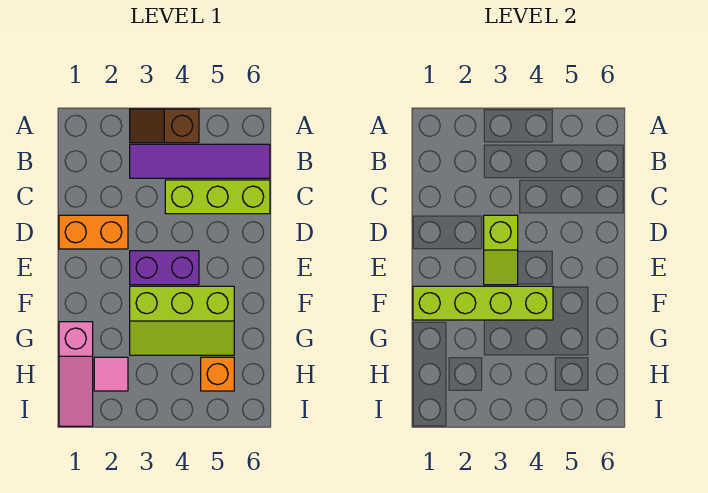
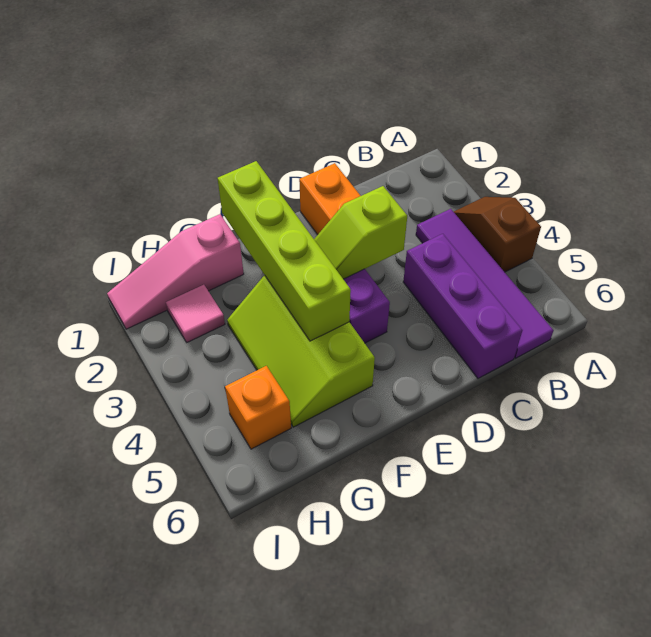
lime 1x3 brick [165,180,270,214] -> purple 1x3 brick [403,234,522,378]

